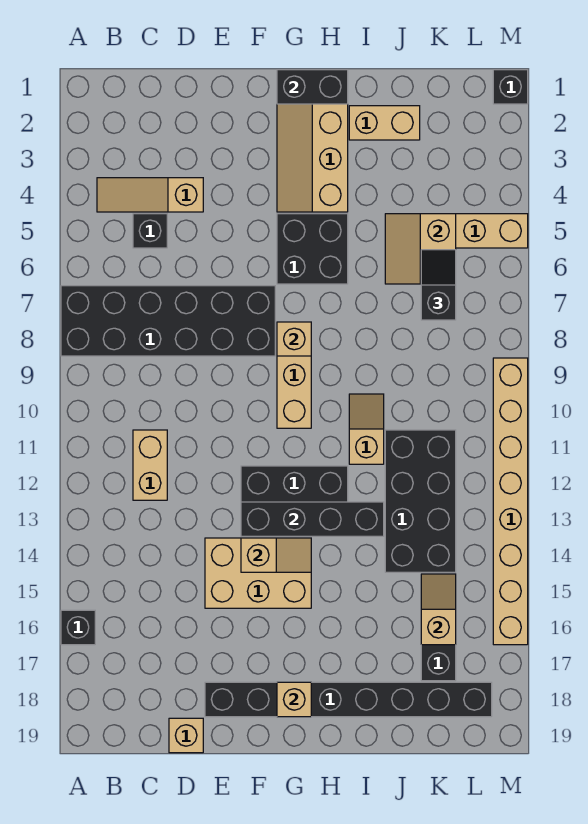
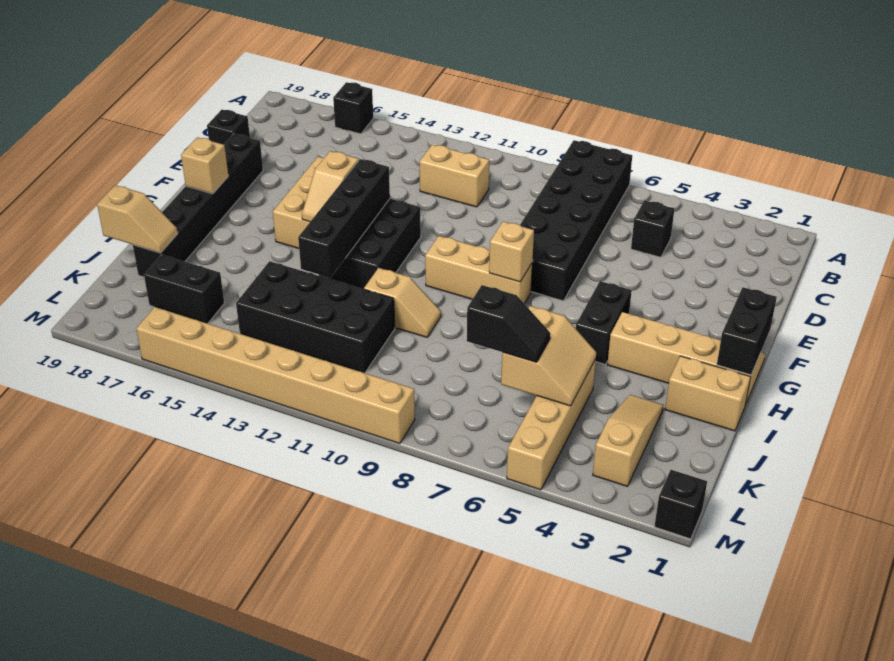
tan 1x3 slope [97,178,203,212] -> tan 1x3 slope moved to [593,395,664,486]
tan 1x1 brick [169,718,203,753] -> black 1x1 brick [207,110,250,144]
black 1x8 brick [205,682,492,717] -> black 1x6 brick [133,134,263,277]
black 2x2 brick [277,214,348,284] -> black 1x2 brick [576,281,632,364]
tan 1x2 brick [349,106,420,140] -> tan 1x2 brick turned to [665,356,751,431]
tan 2x2 slope [385,214,456,284] -> tan 2x2 slope turned to [501,306,596,406]
tan 1x2 slope [421,574,456,645] -> tan 1x2 slope moved to [97,185,178,253]

